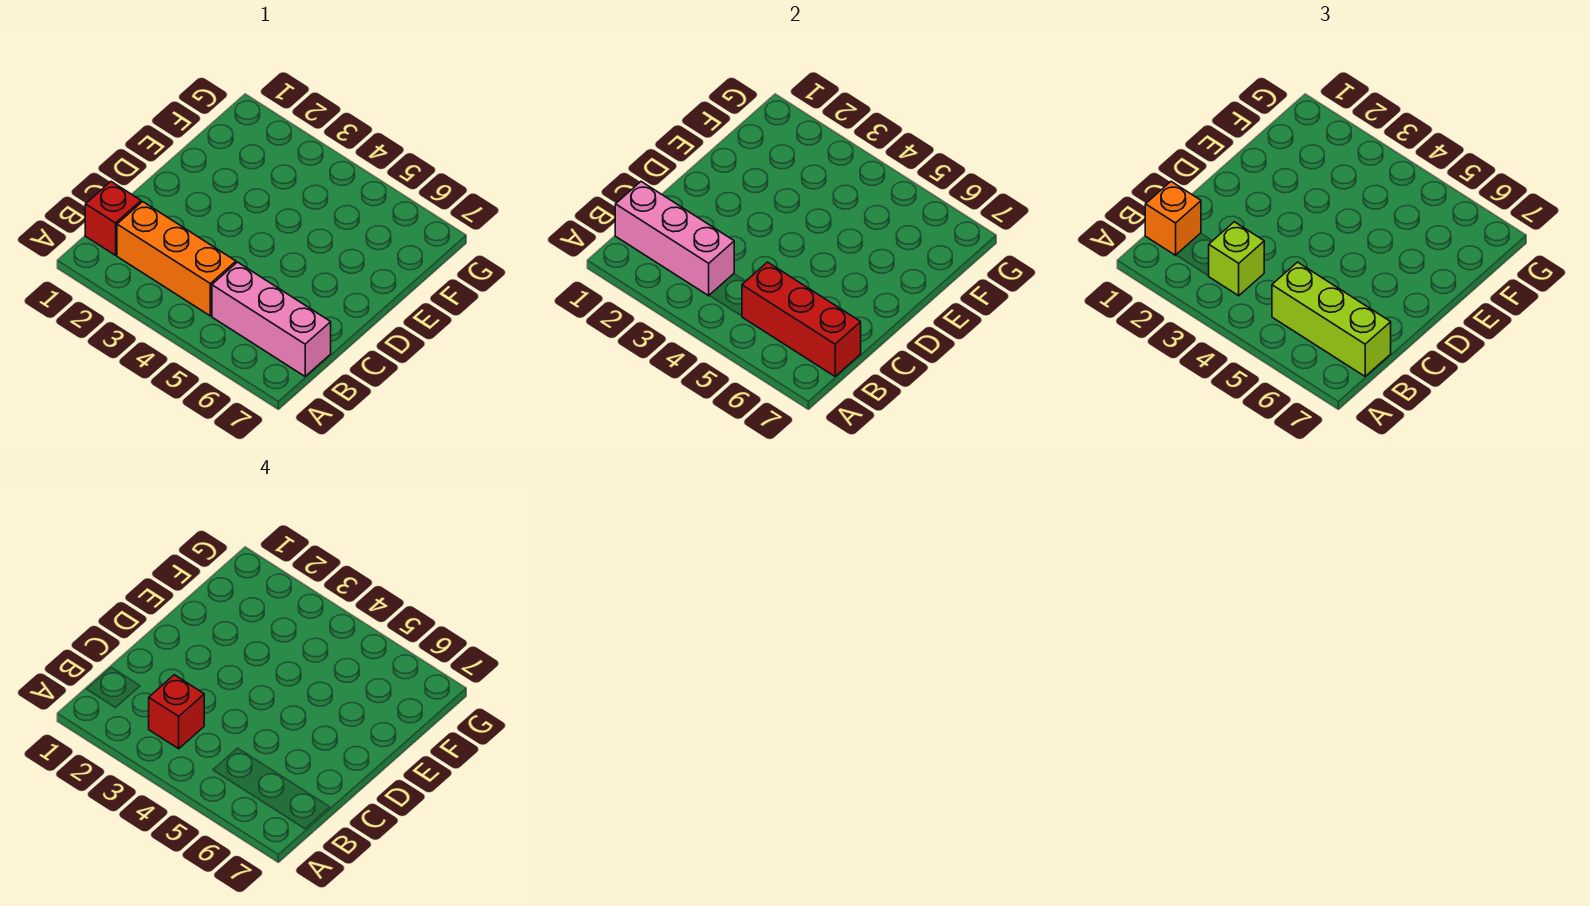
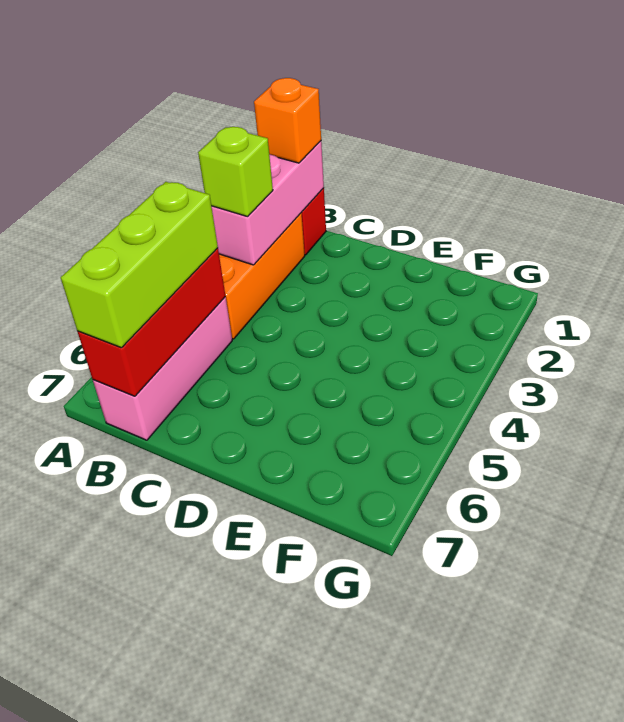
red 1x1 brick [149,675,204,749] -> none

